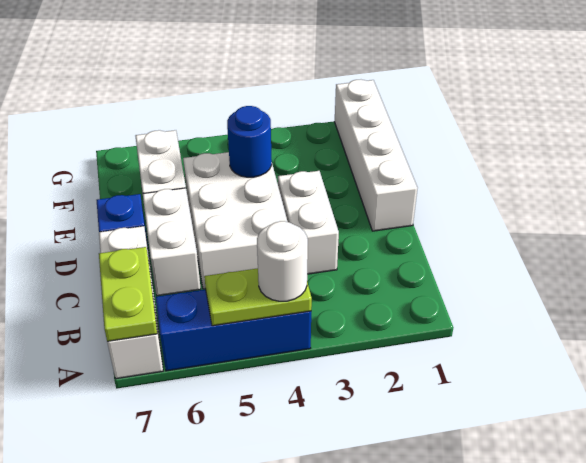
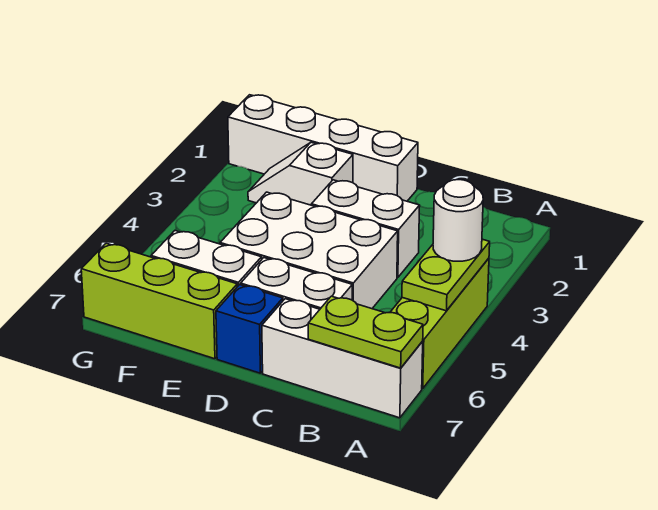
blue 1x3 brick [155,289,311,371] -> lime 1x3 brick [390,258,489,389]
none -> white 1x2 slope [248,142,353,205]
blue 1x1 round brick [227,106,272,177] -> none
none -> lime 1x3 brick [81,243,237,359]

